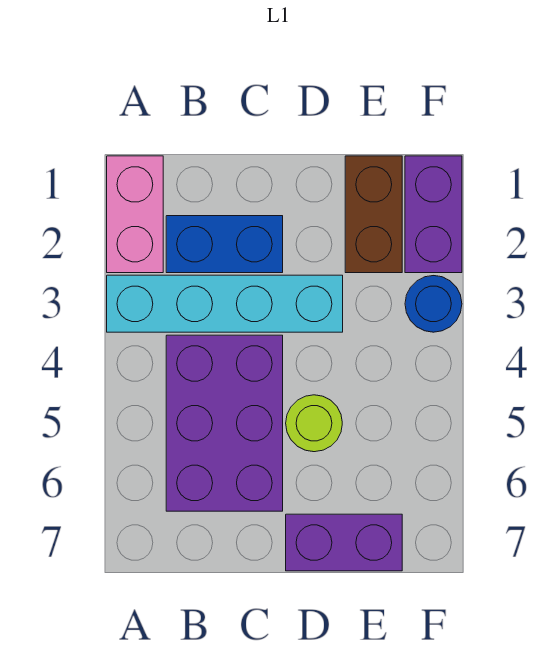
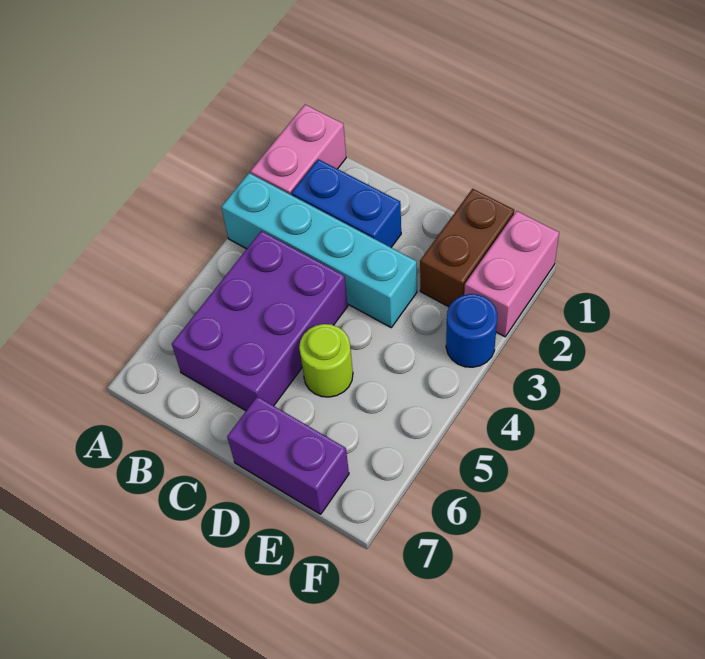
purple 1x2 brick [405,156,462,273] -> pink 1x2 brick [464,211,559,337]

